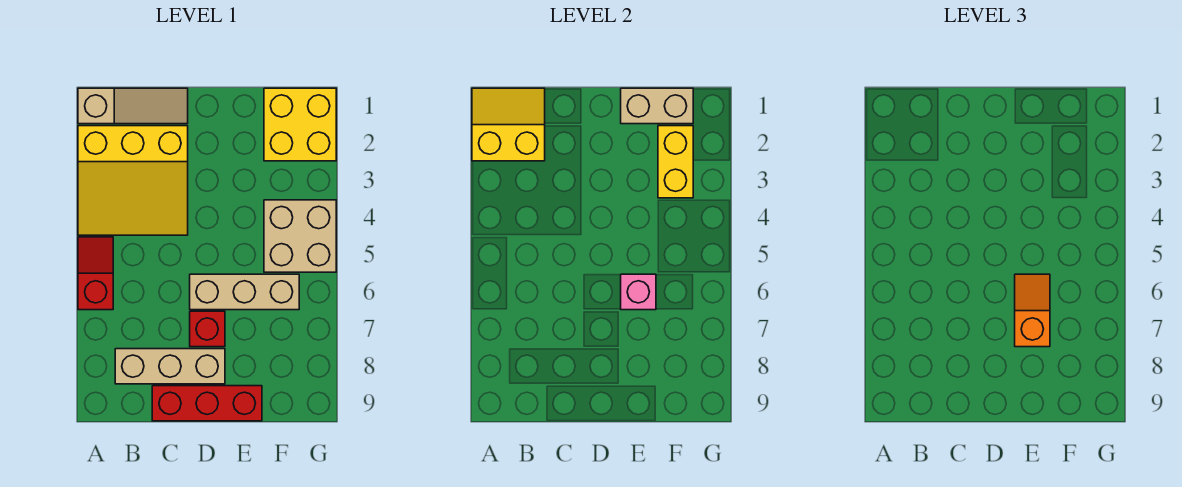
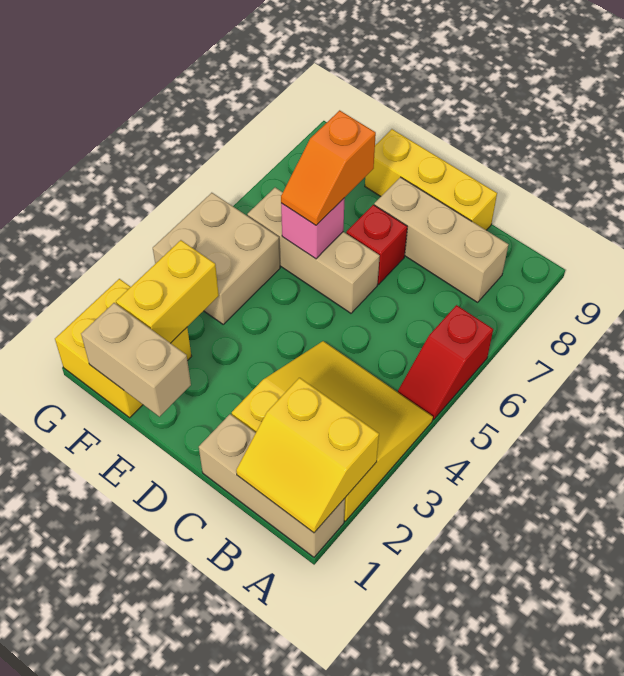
tan 1x3 slope [78,88,188,124] -> tan 1x3 brick [199,414,345,557]
red 1x3 brick [152,386,262,421] -> yellow 1x3 brick [365,129,497,230]

